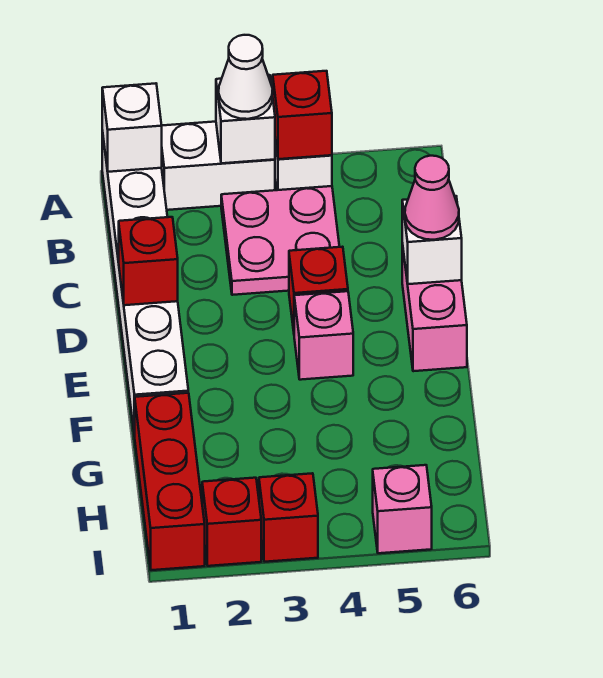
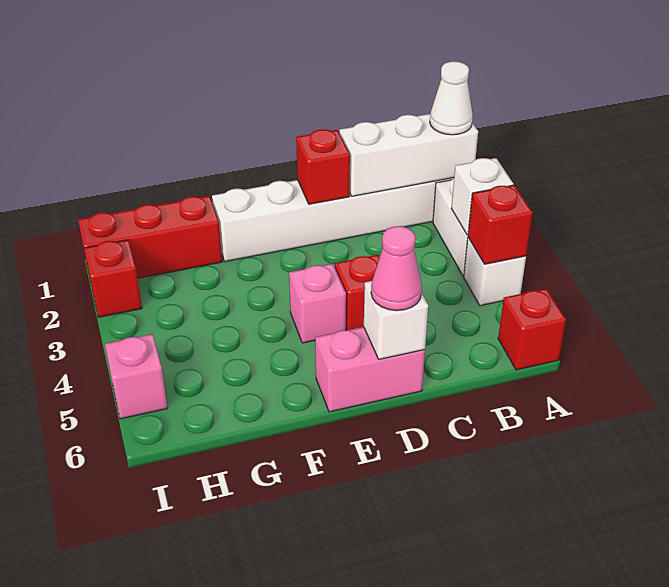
white 1x1 brick [102,83,162,172] -> white 1x3 brick [339,114,478,196]
white 1x1 cone [219,35,273,119] -> white 1x1 cone moved to [430,61,473,135]
pink 2x2 plate [221,186,339,295] -> none
red 1x1 brick [259,473,318,562] -> red 1x1 brick moved to [498,289,566,370]

